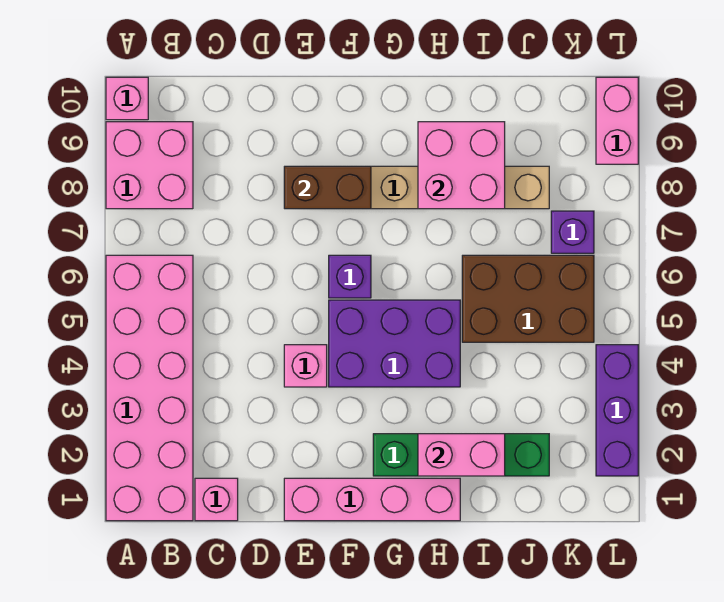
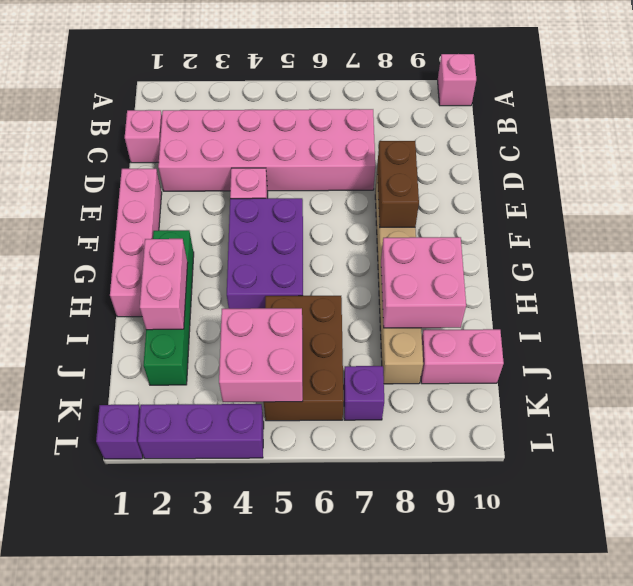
pink 2x6 brick [106,255,193,521] -> pink 2x6 brick moved to [158,109,375,191]
pink 2x2 brick [106,122,193,209] -> pink 2x2 brick moved to [219,308,303,402]
purple 1x1 brick [329,255,371,298] -> purple 1x1 brick moved to [96,405,143,459]
pink 1x2 brick [596,77,638,164] -> pink 1x2 brick moved to [421,329,504,384]

